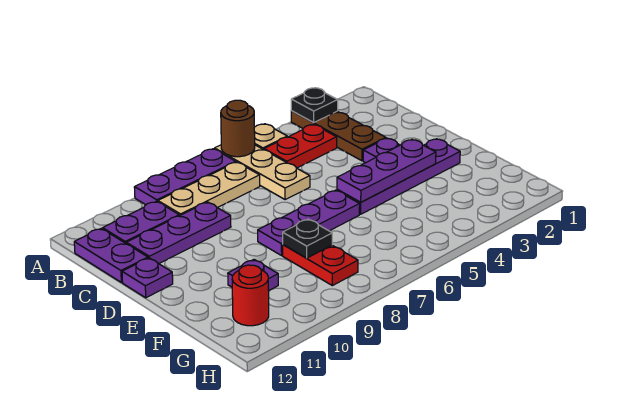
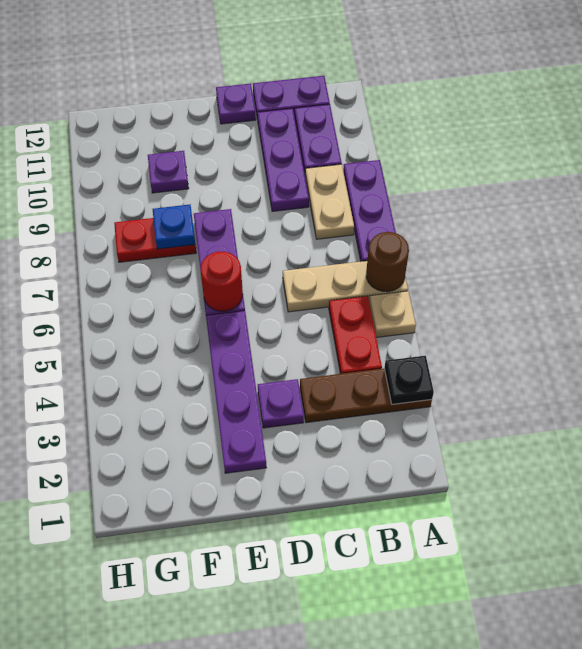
tan 1x3 plate [158,162,260,216] -> tan 1x2 plate [305,164,354,239]
purple 1x3 plate [337,140,436,202] -> none
black 1x1 plate [283,219,332,258] -> blue 1x1 plate [153,205,195,249]
red 1x1 round brick [232,265,269,326] -> red 1x1 round brick moved to [200,251,243,311]

